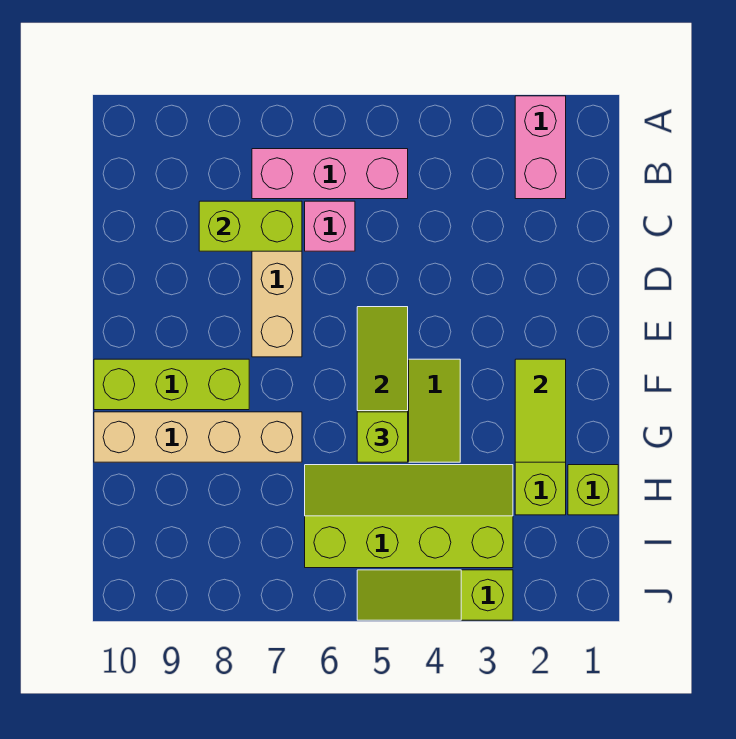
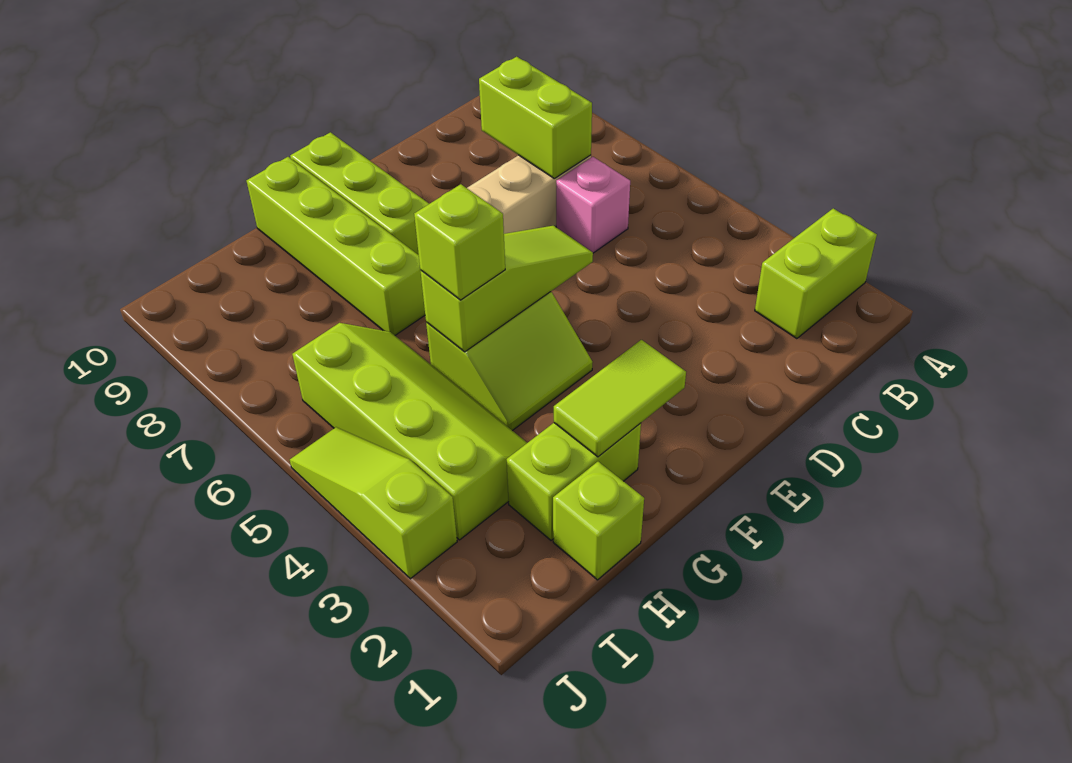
pink 1x2 brick [515,96,566,199] -> lime 1x2 brick [755,208,877,339]
pink 1x3 brick [252,149,408,199] -> none
tan 1x4 brick [94,412,302,462] -> lime 1x4 brick [246,157,425,335]

